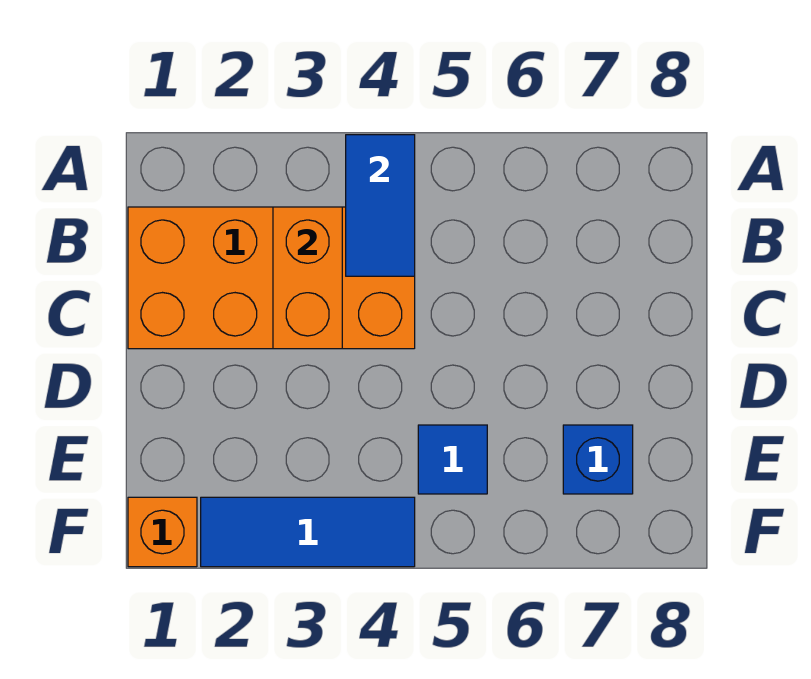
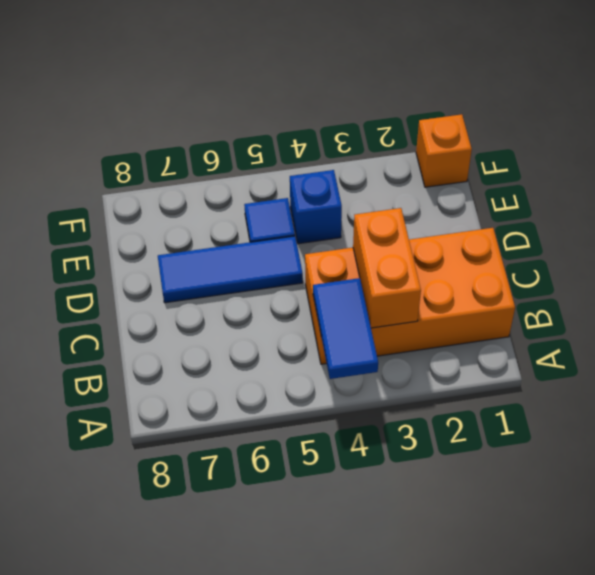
blue 1x1 brick [563,425,633,494] -> blue 1x1 brick moved to [290,170,342,244]
blue 1x3 tile [201,497,415,567] -> blue 1x3 tile moved to [158,236,303,303]

